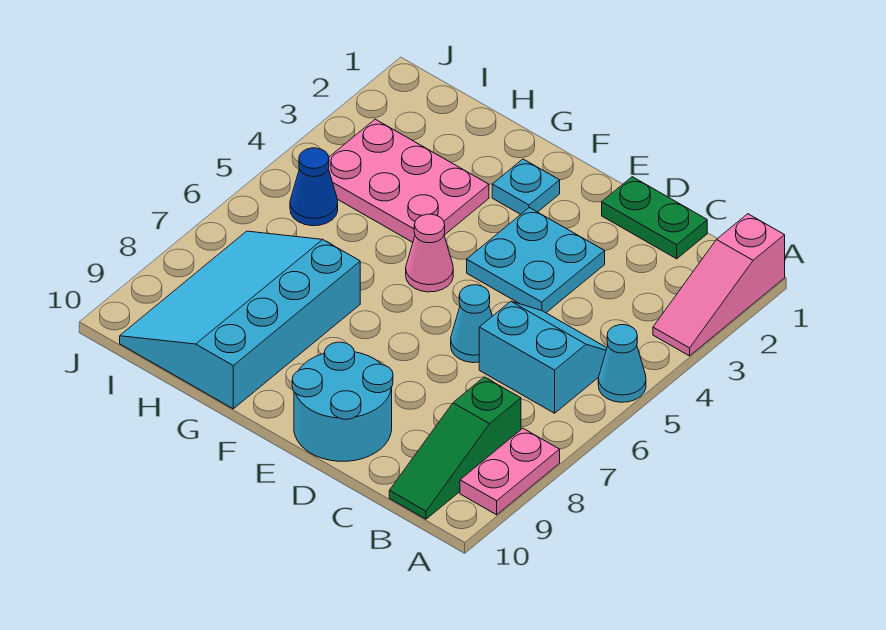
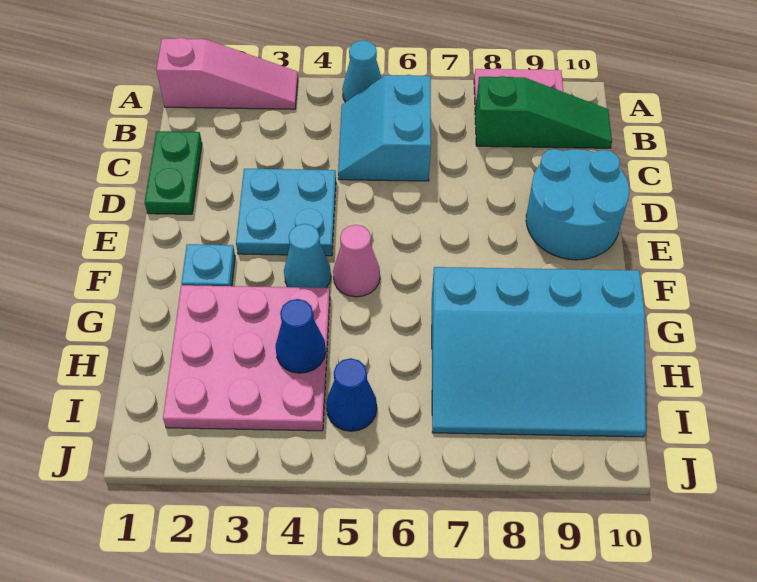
cyan 1x1 cone [451,285,492,363] -> cyan 1x1 cone moved to [284,224,331,288]
pink 2x3 plate [328,119,489,242] -> pink 3x3 plate [163,285,330,431]
none -> blue 1x1 cone [276,299,326,373]

